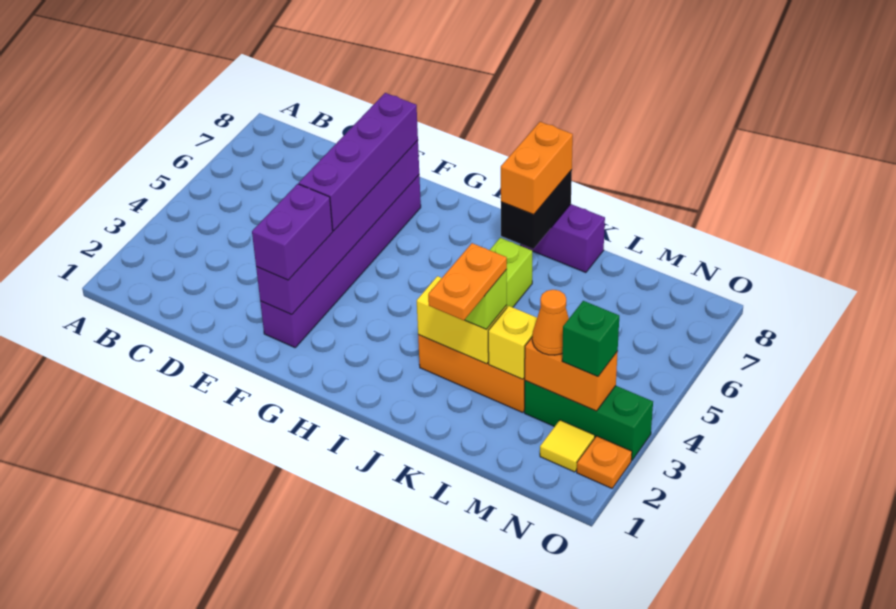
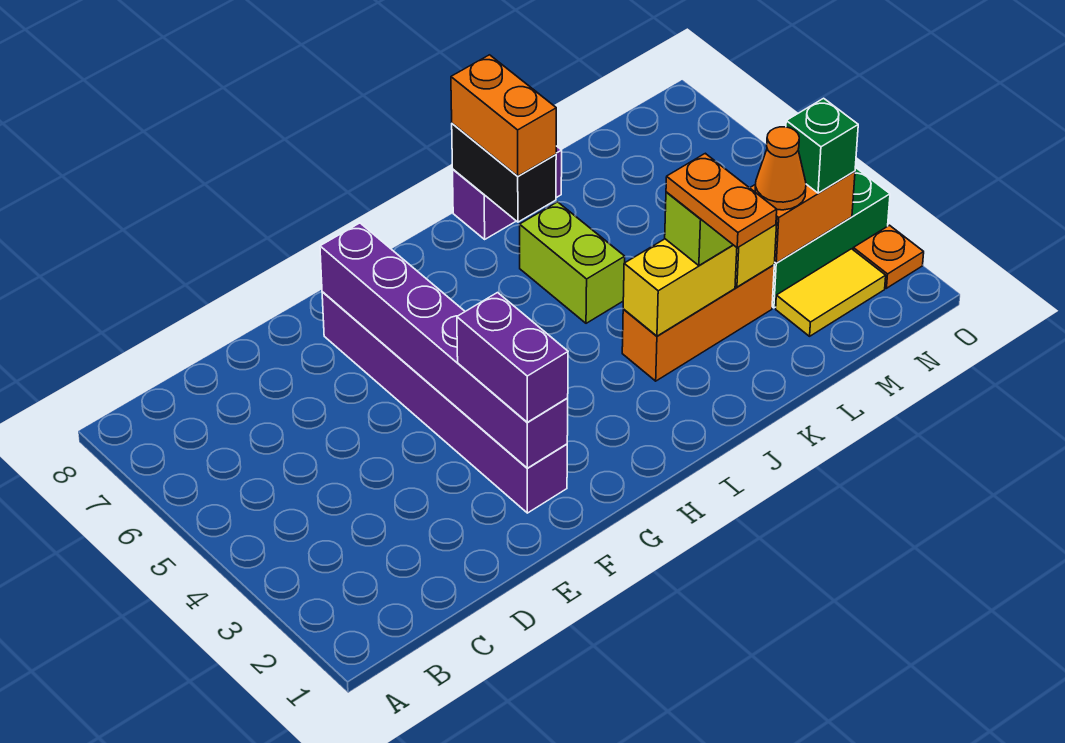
purple 1x4 brick [299,93,418,231] -> none
yellow 1x1 tile [540,420,595,472] -> yellow 1x2 tile [776,249,886,336]

